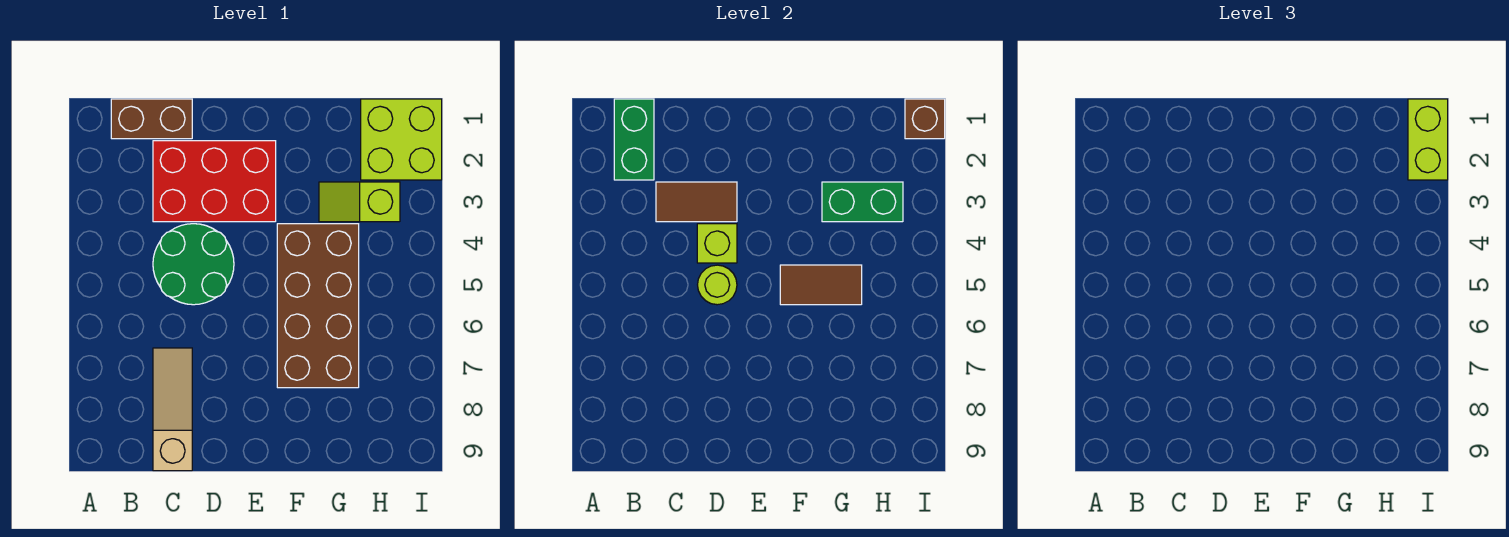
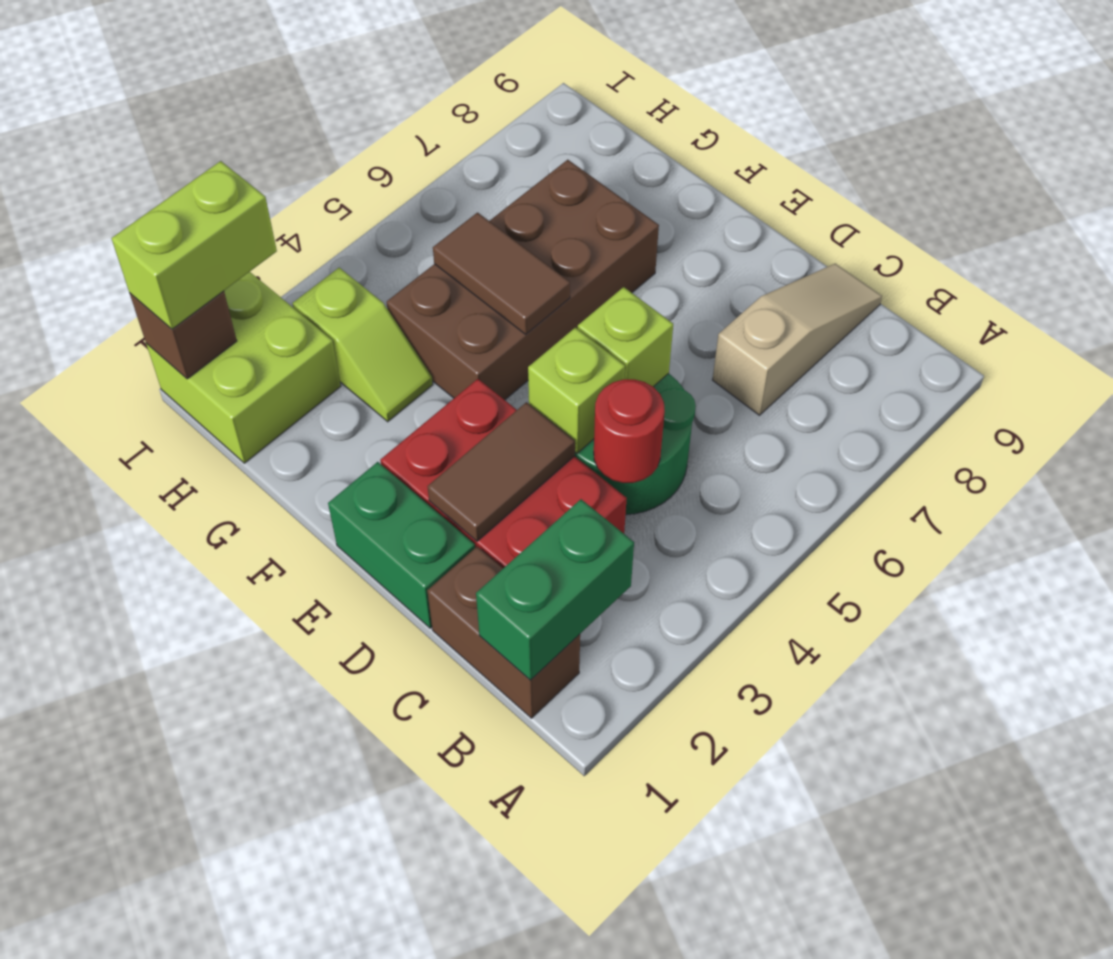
brown 1x2 tile [656,182,737,222] -> brown 1x2 tile turned to [427,402,575,541]
none -> red 1x1 round brick [594,379,665,483]
tan 1x3 slope [153,348,192,471] -> tan 1x3 slope turned to [712,264,882,415]
lime 1x1 round brick [698,265,737,305] -> lime 1x1 brick [578,287,673,387]
green 1x2 brick [822,182,903,222] -> green 1x2 brick moved to [328,462,475,628]

